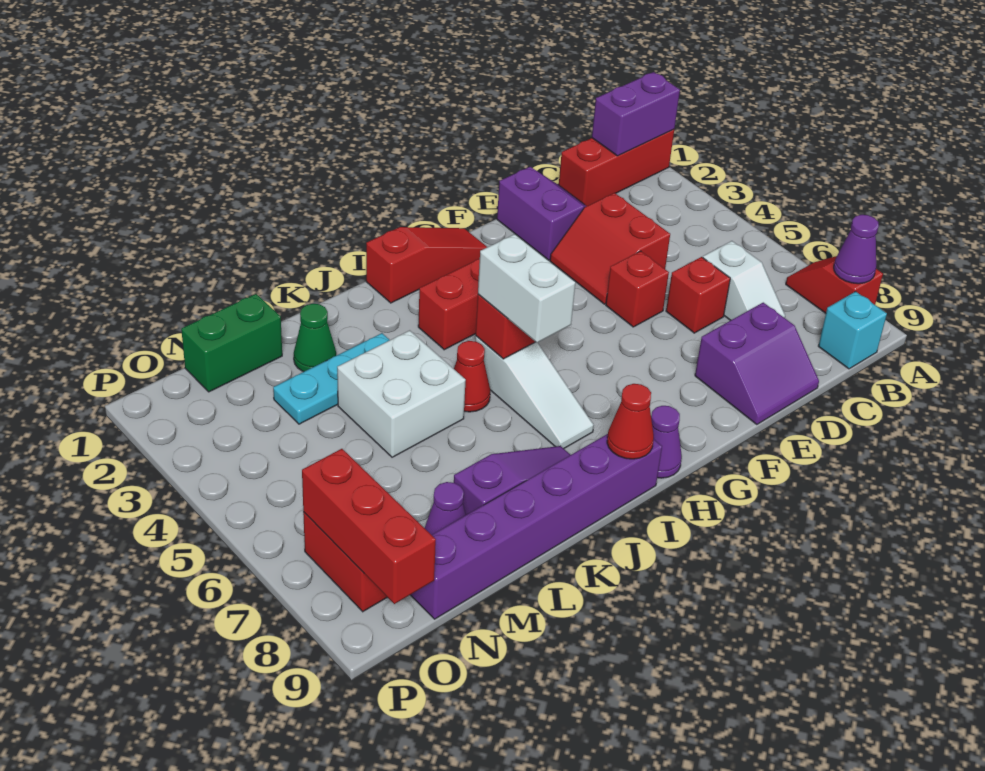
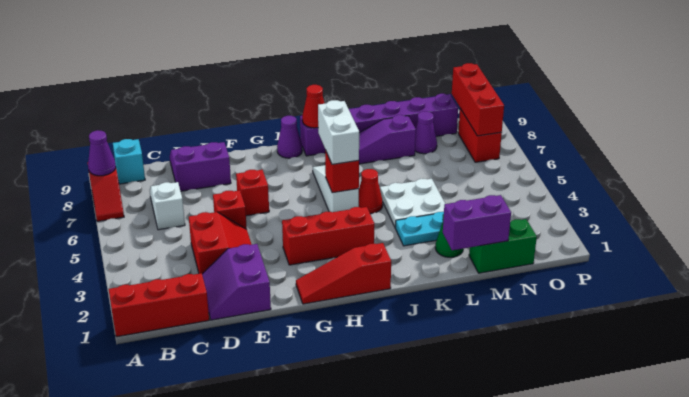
purple 1x2 brick [592,72,680,156] -> purple 1x2 brick moved to [443,195,511,250]
red 1x1 brick [666,257,730,333] -> red 1x1 brick moved to [236,169,269,216]
white 2x2 brick [337,330,466,457] -> white 2x2 plate [380,179,445,228]

